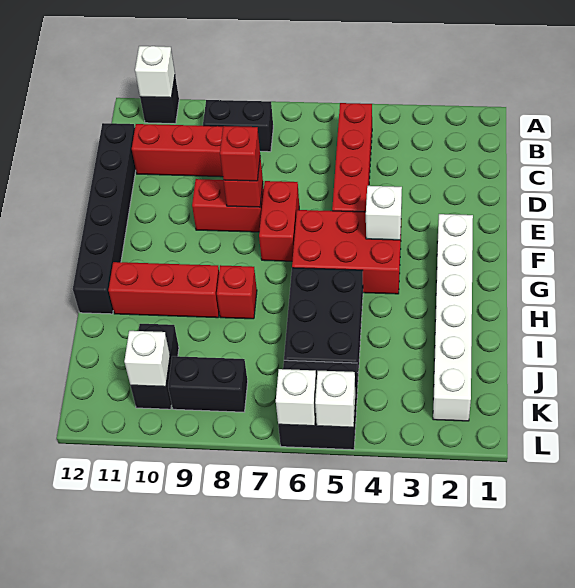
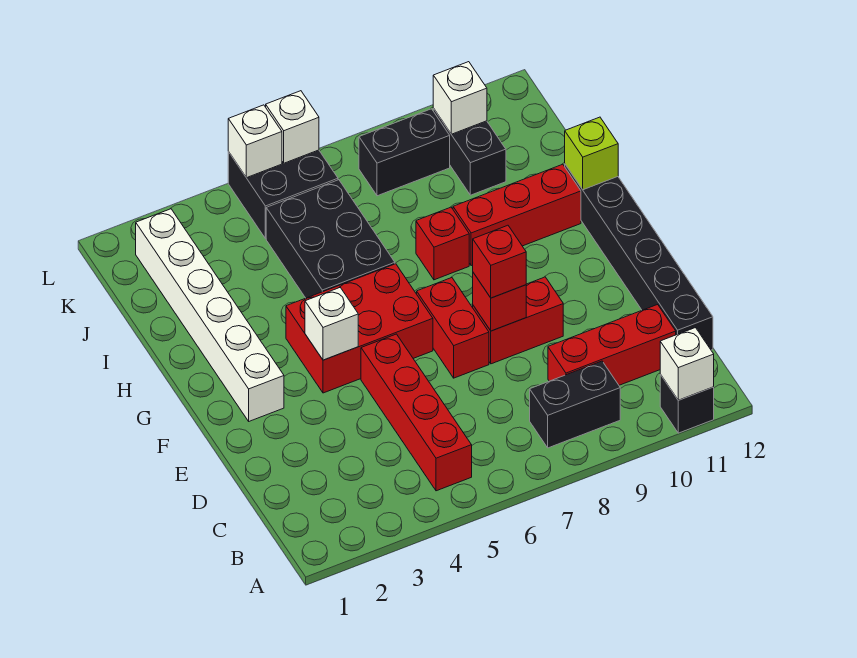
none -> lime 1x1 brick [565,117,618,190]

